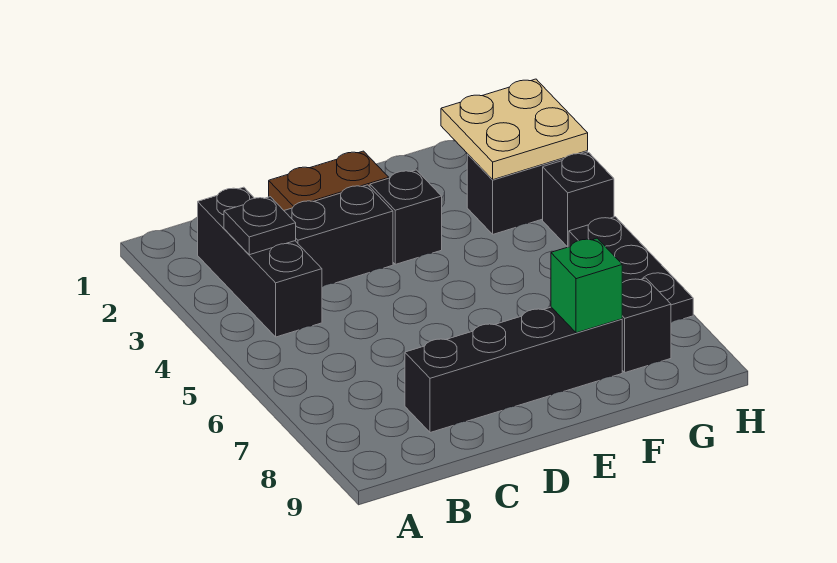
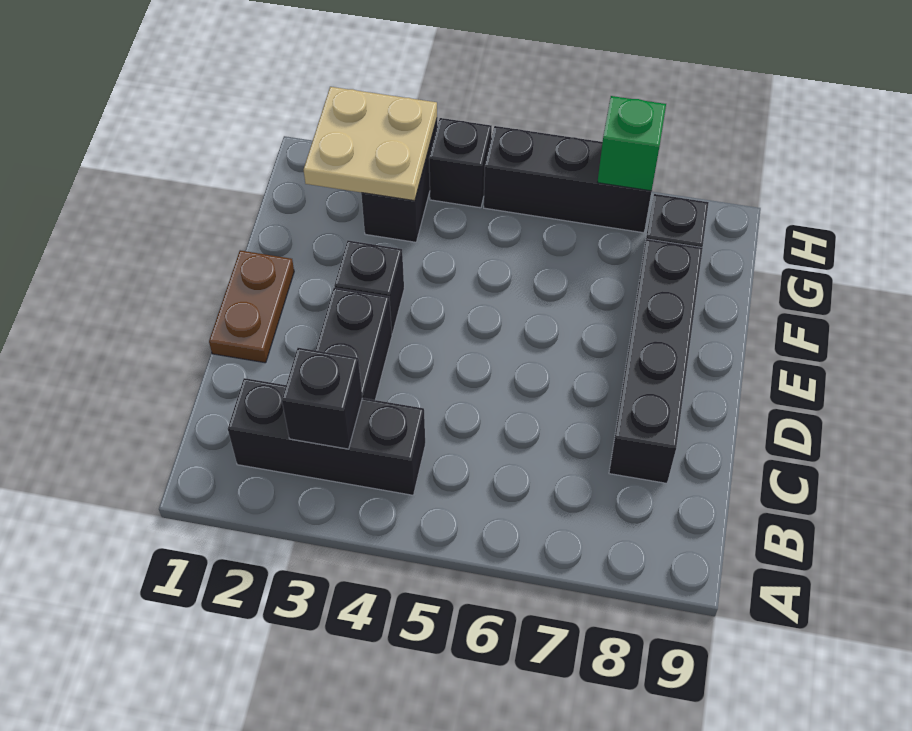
black 1x1 plate [224,197,296,255] -> black 1x1 brick [282,348,362,449]
green 1x1 brick [551,238,622,333] -> green 1x1 brick moved to [598,96,666,191]
black 1x3 plate [569,217,693,322] -> black 1x3 brick [484,126,652,233]

